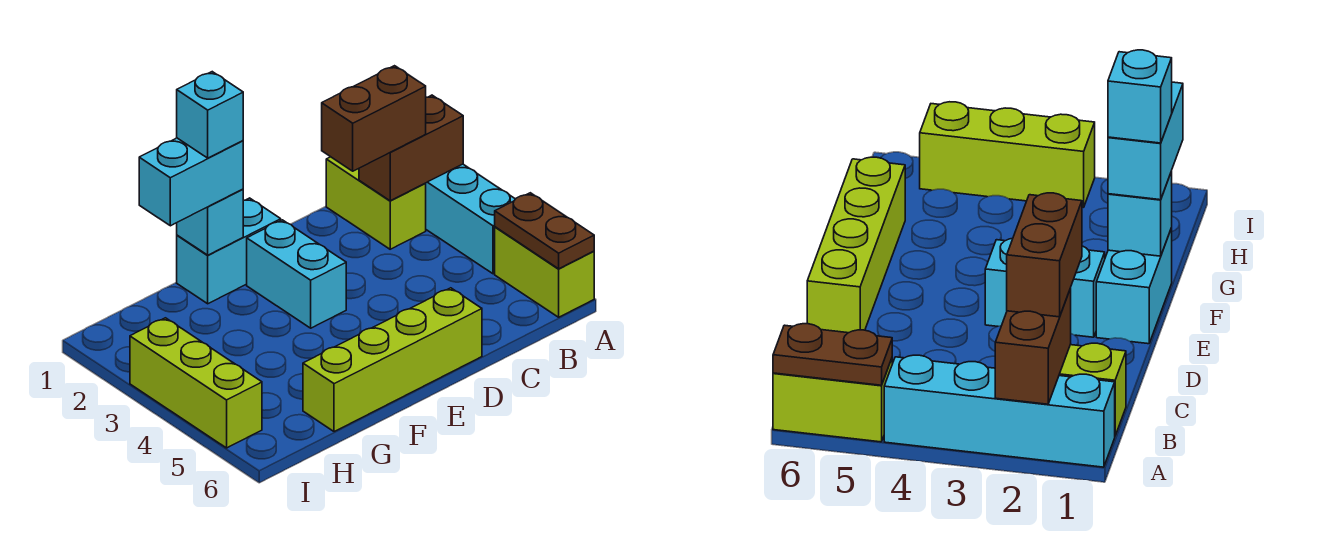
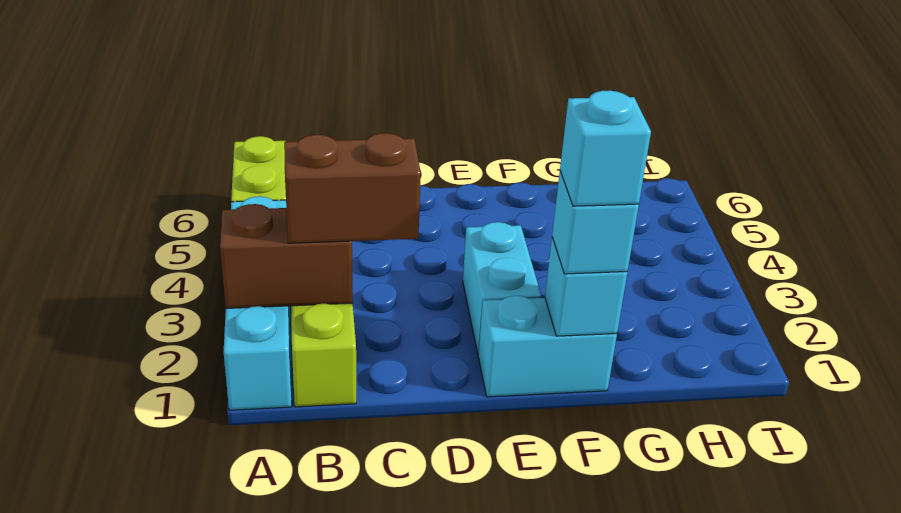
brown 1x2 plate [495,193,594,269] -> none
lime 1x4 brick [303,288,482,432] -> none
cyan 1x2 brick [139,138,243,226] -> cyan 1x1 brick [552,172,639,274]
lime 1x3 brick [130,318,262,448] -> none

